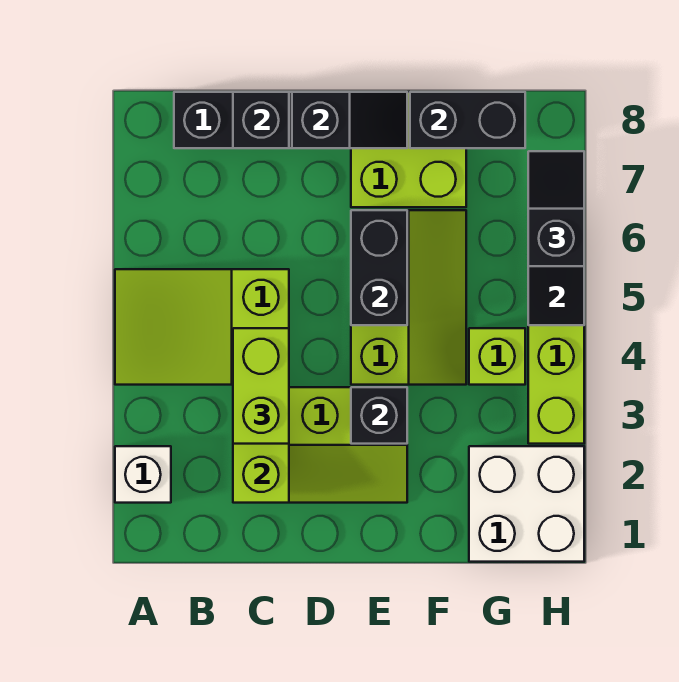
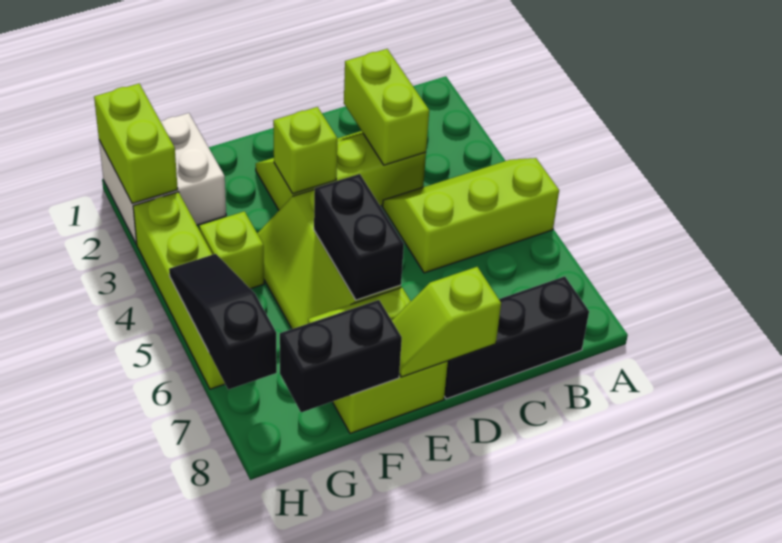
white 1x1 brick [115,446,171,503] -> none
lime 2x3 slope [115,269,289,385] -> lime 2x3 slope turned to [383,158,559,273]
lime 1x2 brick [233,328,289,444] -> lime 1x2 brick moved to [94,84,178,203]
black 1x1 brick [233,92,289,148] -> none
black 1x2 slope [292,92,407,148] -> lime 1x2 slope [392,267,501,377]
black 1x1 brick [351,387,407,444] -> lime 1x1 brick [273,107,337,194]
black 1x2 slope [528,151,584,266] -> none

